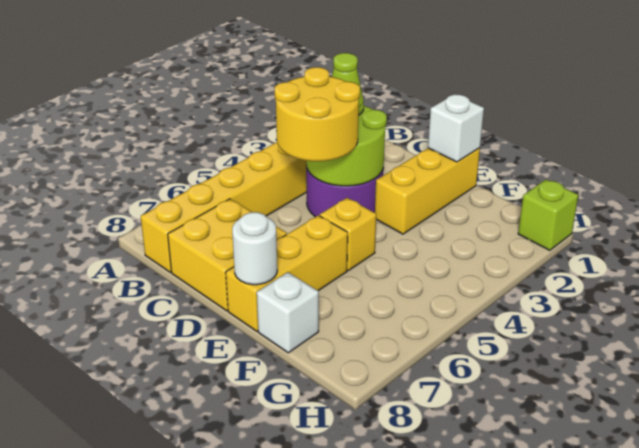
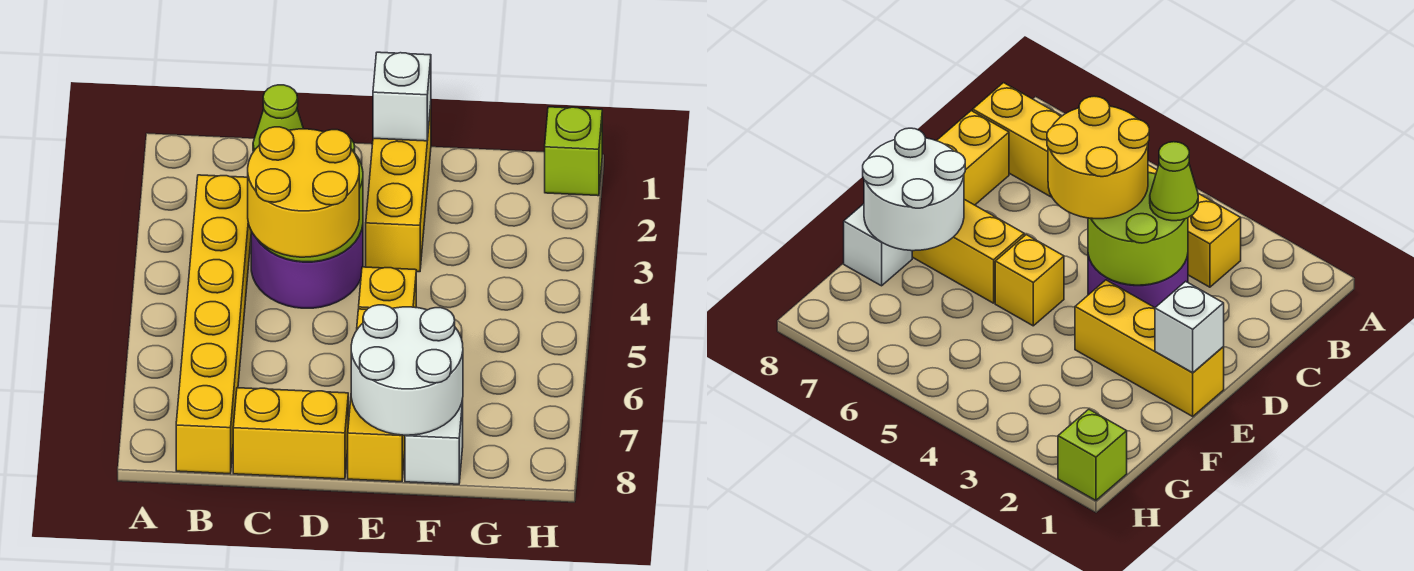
yellow 2x2 brick [168,199,287,311] -> yellow 1x2 brick [233,388,348,479]
white 1x1 round brick [232,212,277,285] -> white 2x2 round brick [351,305,463,435]

